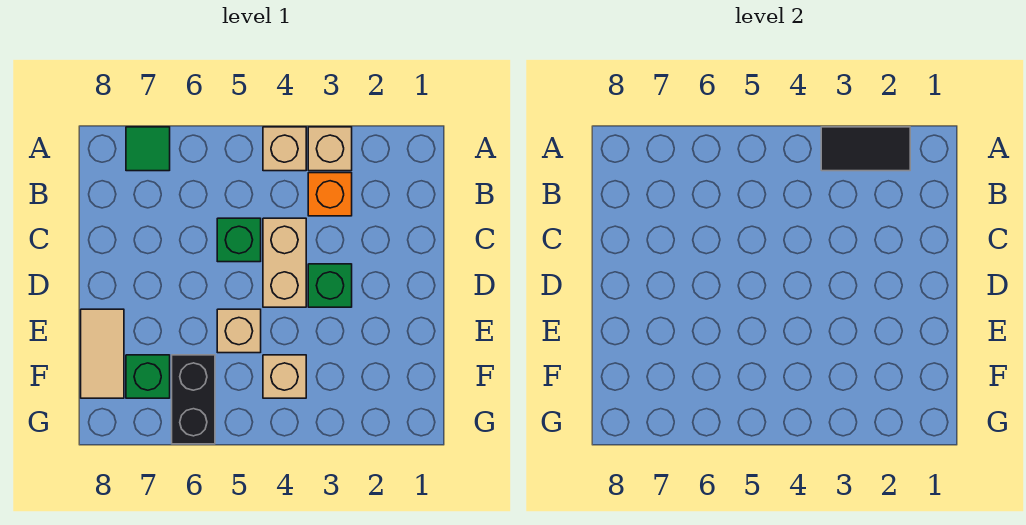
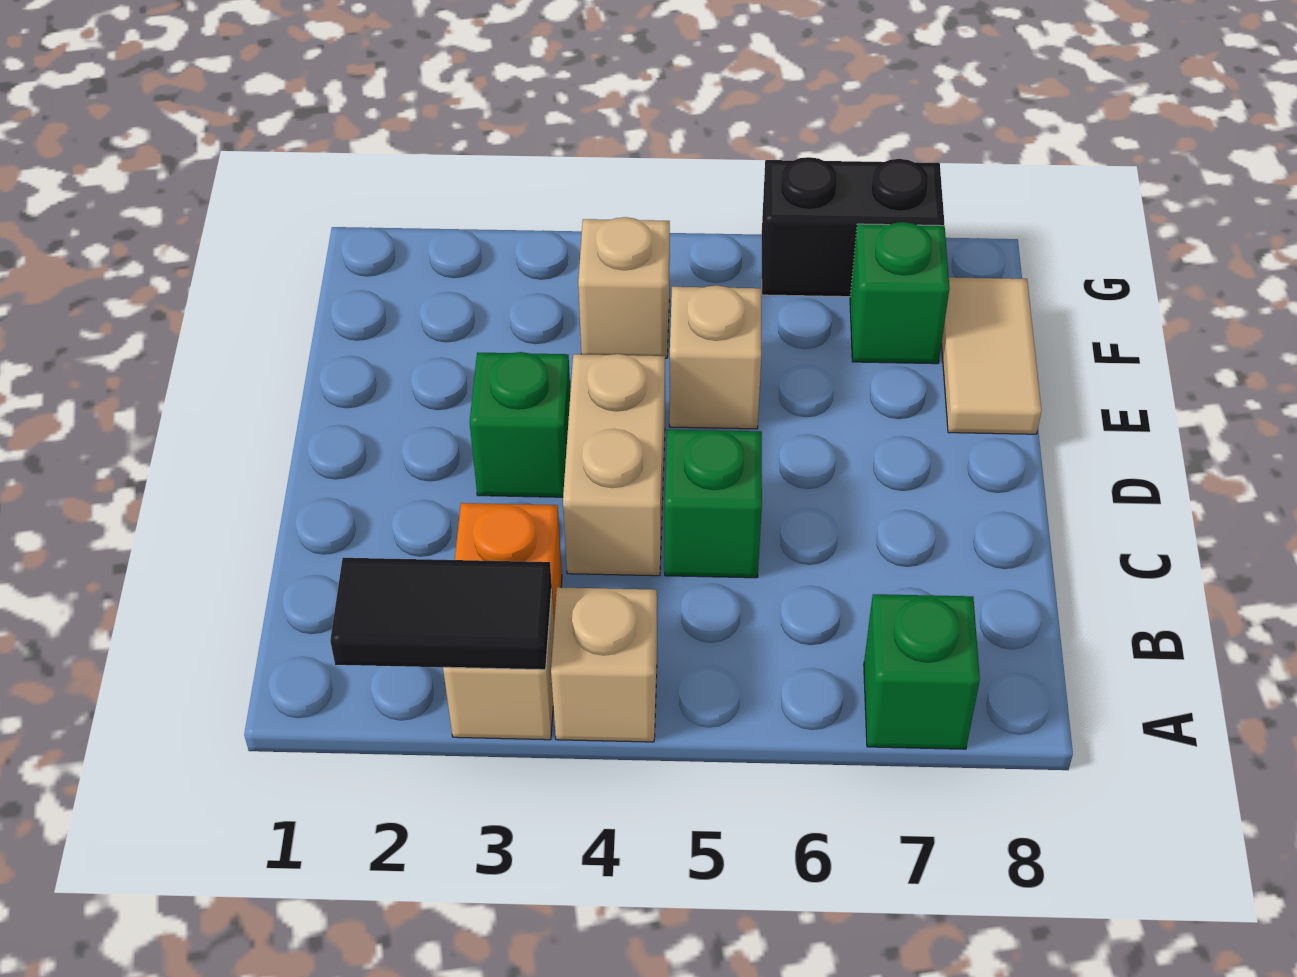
green 1x1 tile [126,127,170,171] -> green 1x1 brick [864,594,980,749]
black 1x2 brick [172,355,215,444] -> black 1x2 brick turned to [762,157,944,297]

